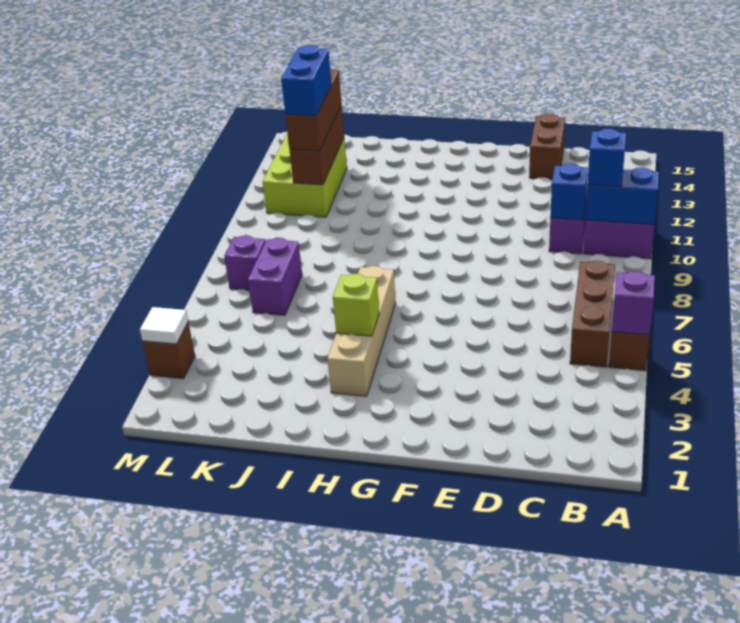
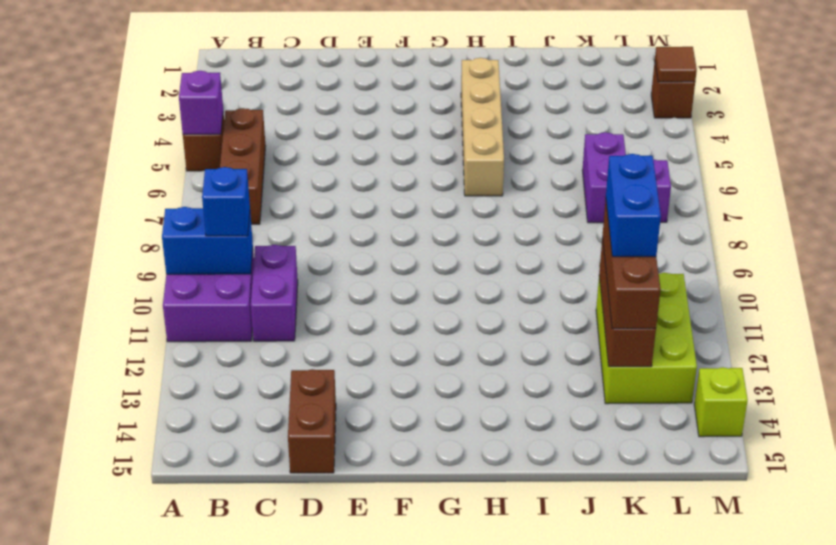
blue 1x1 brick [550,163,588,220] -> none
lime 1x1 brick [333,274,379,336] -> lime 1x1 brick moved to [694,367,748,437]
white 1x1 tile [140,307,188,344] -> brown 1x1 tile [655,47,697,82]

